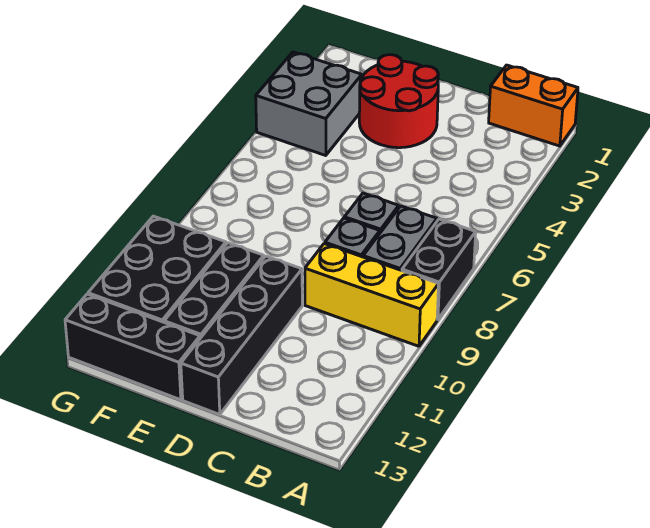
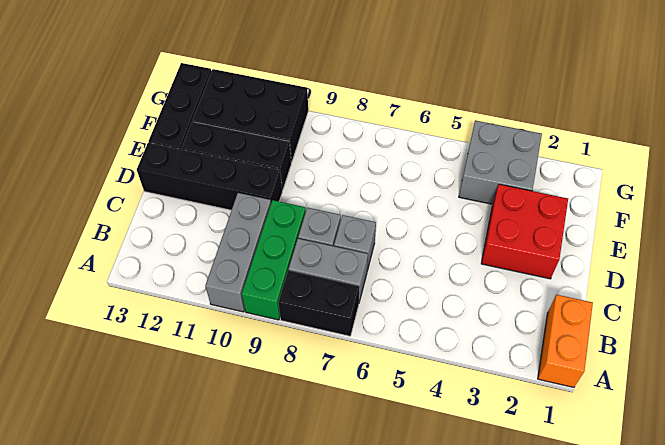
yellow 1x3 brick [305,244,439,346] -> green 1x3 brick [242,200,306,320]
none -> grey 1x3 brick [205,193,271,312]
red 2x2 round brick [359,55,438,148] -> red 2x2 brick [481,184,568,279]

